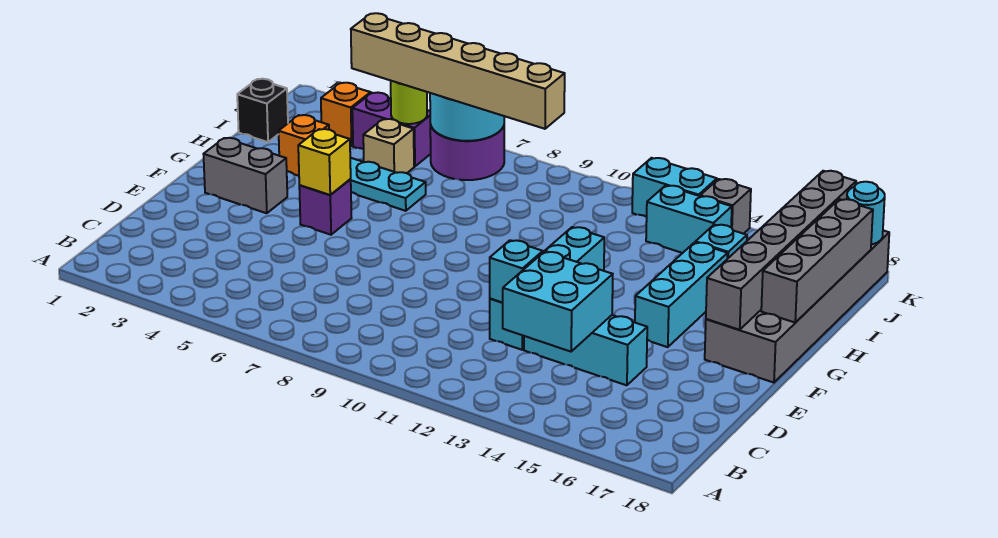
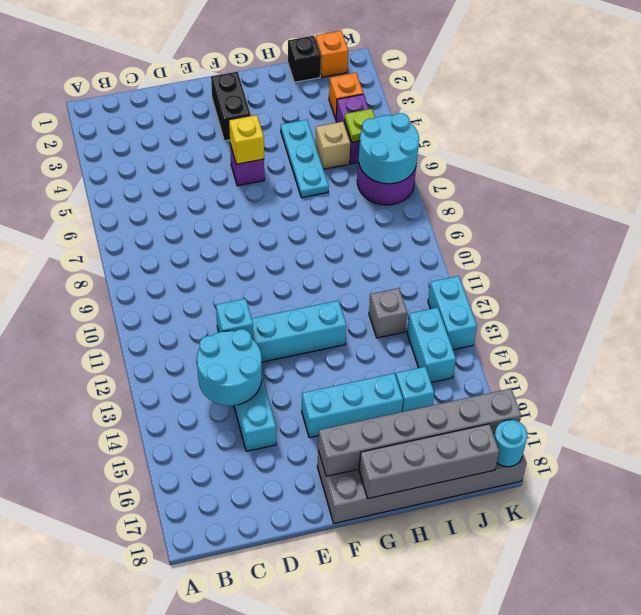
cyan 2x2 brick [503,251,613,352] -> cyan 2x2 round brick [197,329,262,406]
grey 1x2 brick [204,138,287,213] -> black 1x2 brick [211,72,251,141]
orange 1x1 brick [279,115,329,176] -> orange 1x1 brick moved to [315,31,348,77]
tan 1x6 brick [351,13,565,129] -> none
lime 1x1 round brick [391,81,427,124] -> lime 1x1 plate [345,109,375,142]
grey 1x1 brick [700,179,751,234] -> grey 1x1 brick moved to [369,288,407,338]

